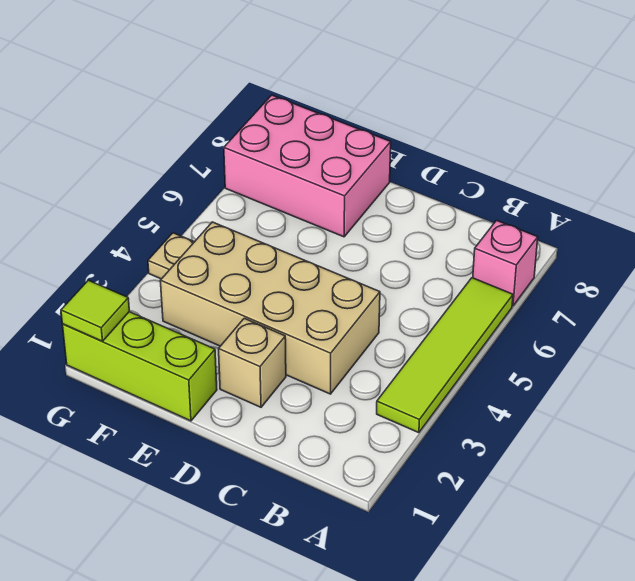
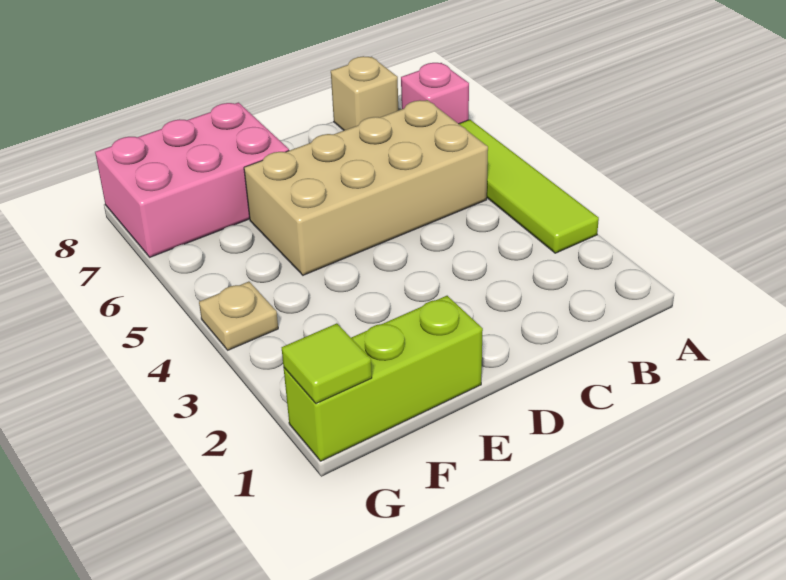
tan 2x4 brick [160,222,380,394] -> tan 2x4 brick moved to [244,100,488,275]
tan 1x1 brick [219,318,286,407] -> tan 1x1 brick moved to [331,56,398,130]

